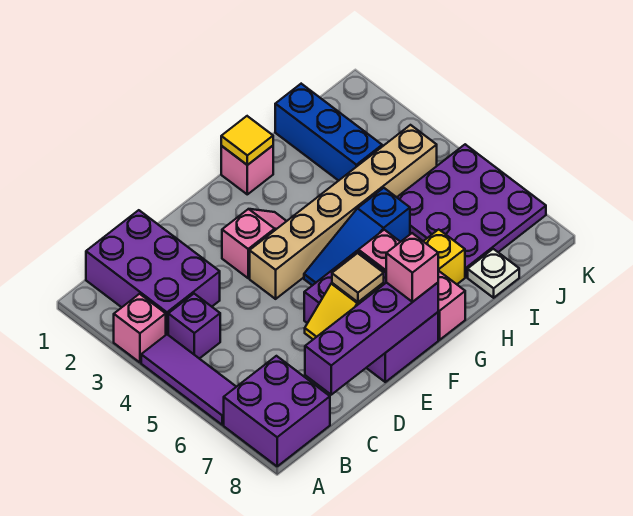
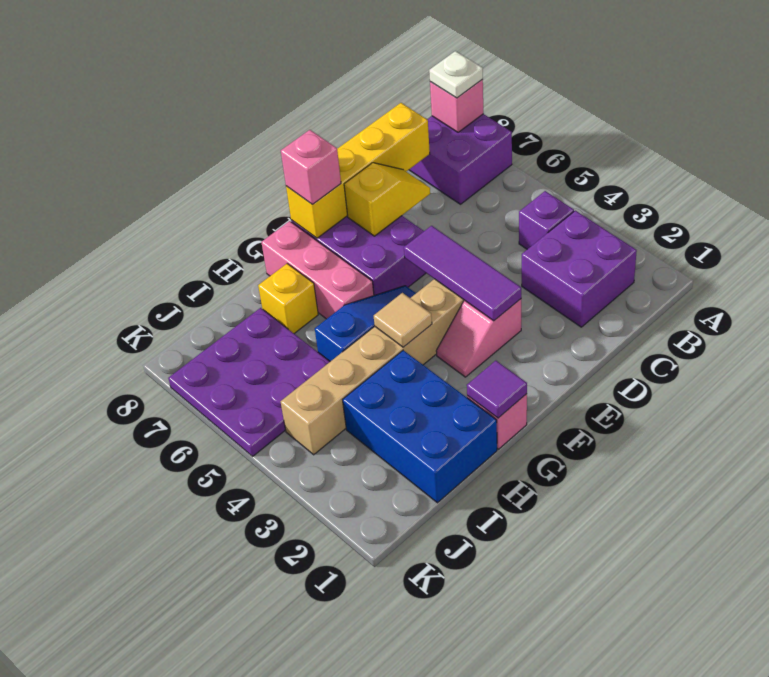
pink 1x1 brick [114,294,166,362] -> pink 1x1 brick moved to [430,80,483,132]
purple 1x3 tile [141,335,236,425] -> purple 1x3 tile moved to [404,226,521,321]
purple 2x3 brick [86,210,220,335] -> purple 2x2 brick [522,211,637,327]
purple 1x4 brick [305,282,438,395] -> yellow 1x4 brick [286,103,430,238]
tan 1x1 tile [332,253,384,302] -> tan 1x1 tile moved to [374,293,432,347]
yellow 1x1 tile [221,116,273,165] -> purple 1x1 tile [467,361,527,418]
blue 1x3 brick [275,84,382,181] -> blue 2x3 brick [343,350,497,503]
white 1x1 plate [468,249,519,298] -> white 1x1 plate moved to [429,51,483,98]

